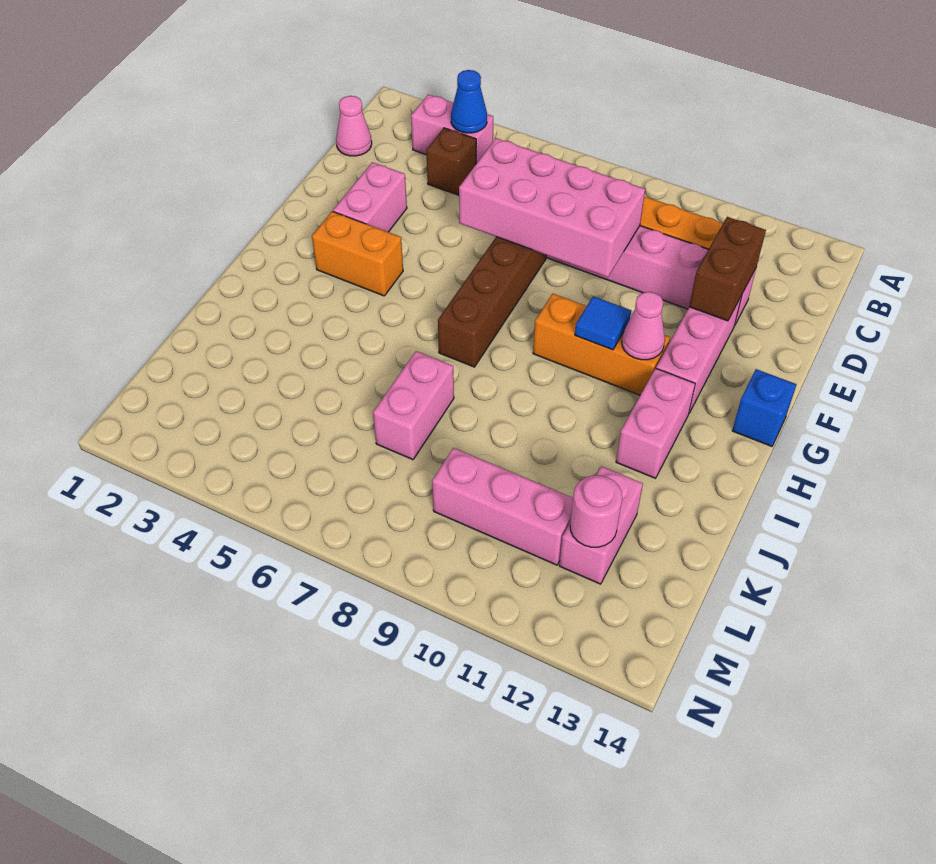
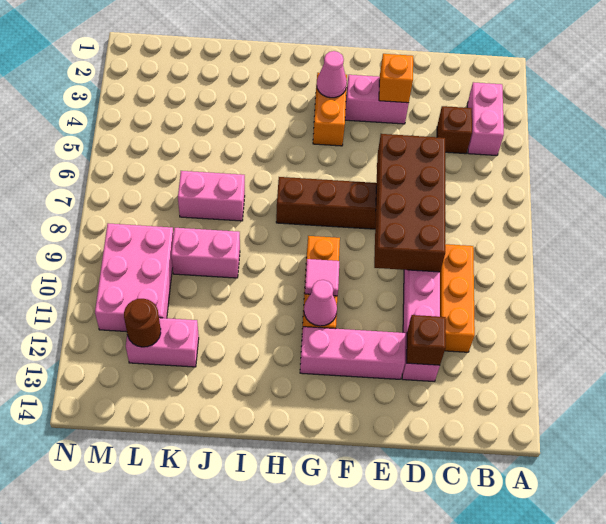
blue 1x1 cone [451,70,487,133] -> none
pink 1x1 cone [336,96,372,156] -> pink 1x1 cone moved to [317,51,347,98]
pink 2x4 brick [459,138,645,277] -> brown 2x4 brick [374,134,445,272]
brown 1x2 brick [689,217,766,321] -> brown 1x1 brick [407,315,446,365]
none -> orange 1x1 brick [379,54,413,103]
blue 1x1 tile [575,296,631,350] -> pink 1x1 tile [305,259,339,296]
blue 1x1 brick [732,369,797,446] -> none
pink 1x2 brick [616,368,695,478] -> pink 1x2 brick moved to [171,228,240,278]
pink 1x3 brick [432,448,573,565] -> pink 2x3 brick [95,223,174,332]
pink 1x1 round brick [570,475,622,547] -> brown 1x1 round brick [124,299,161,347]

